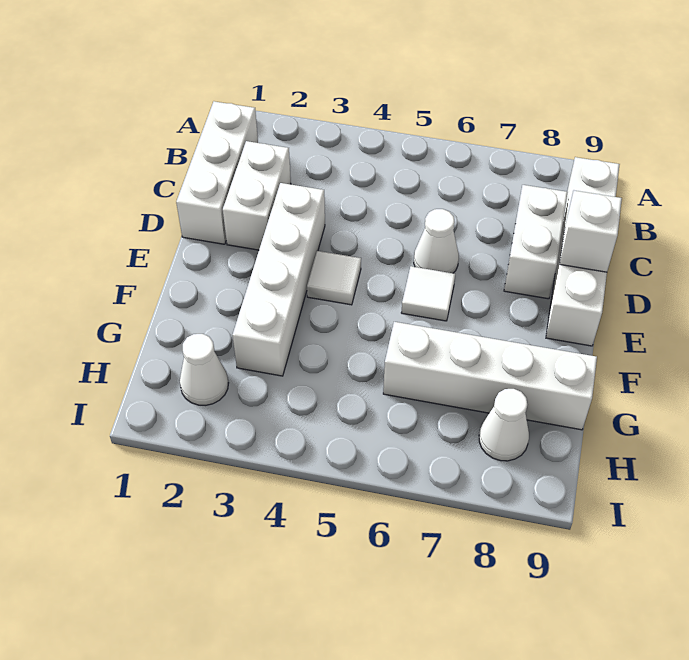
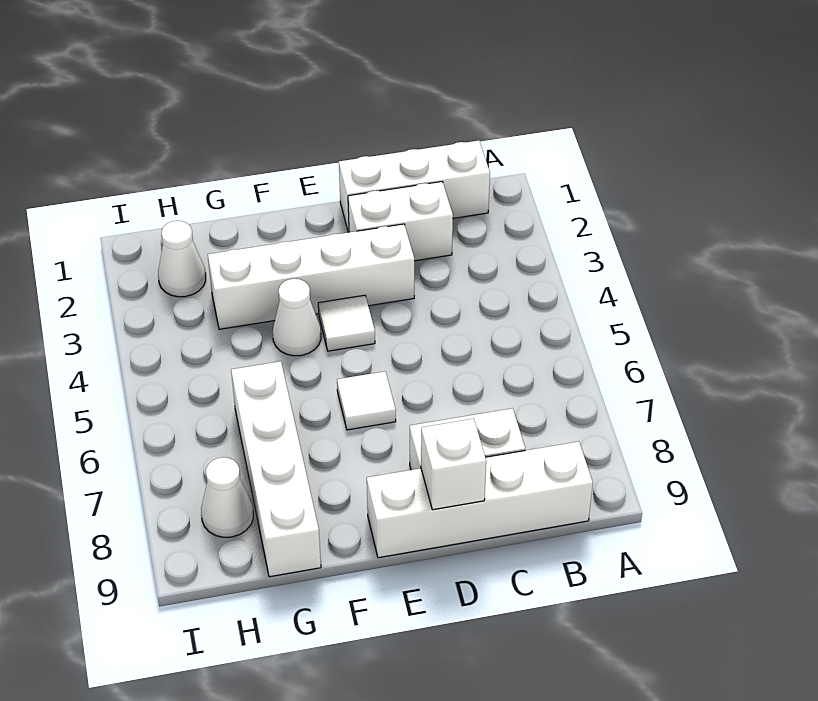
white 1x1 cone [414,209,459,273] -> white 1x1 cone moved to [273,279,321,356]

